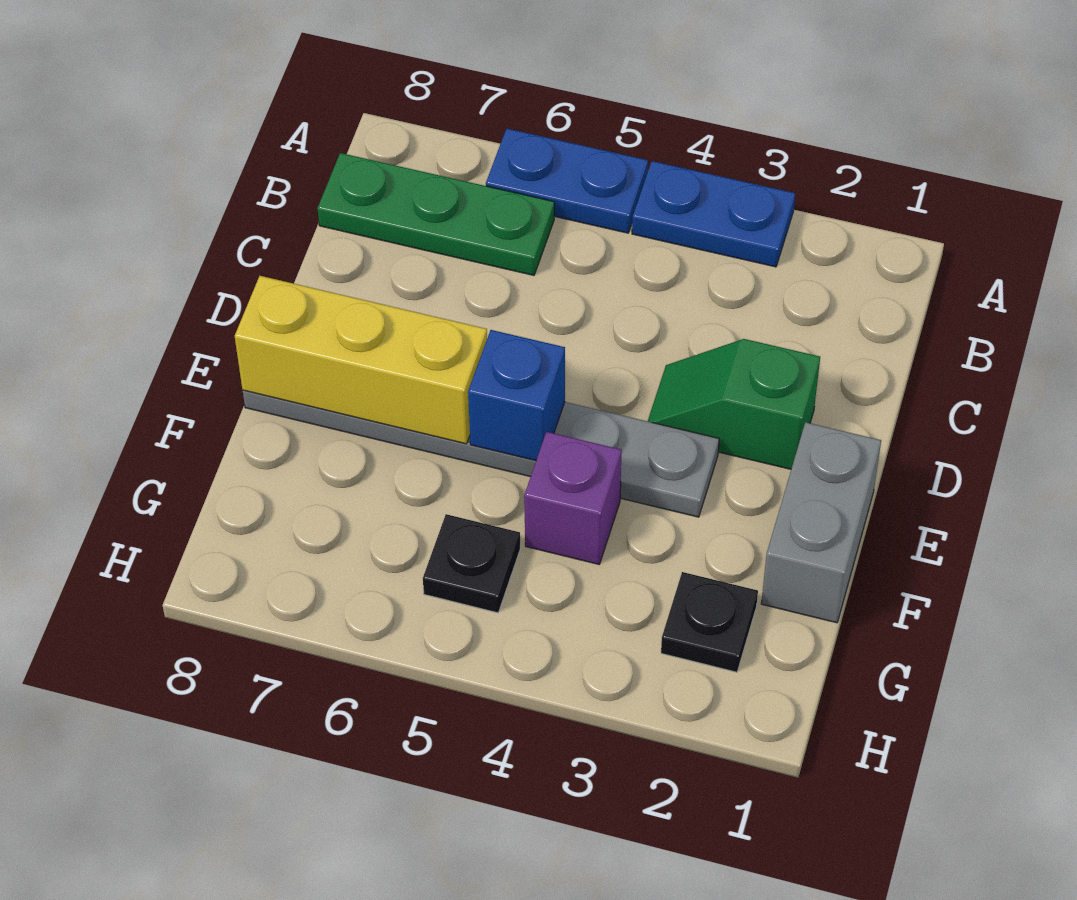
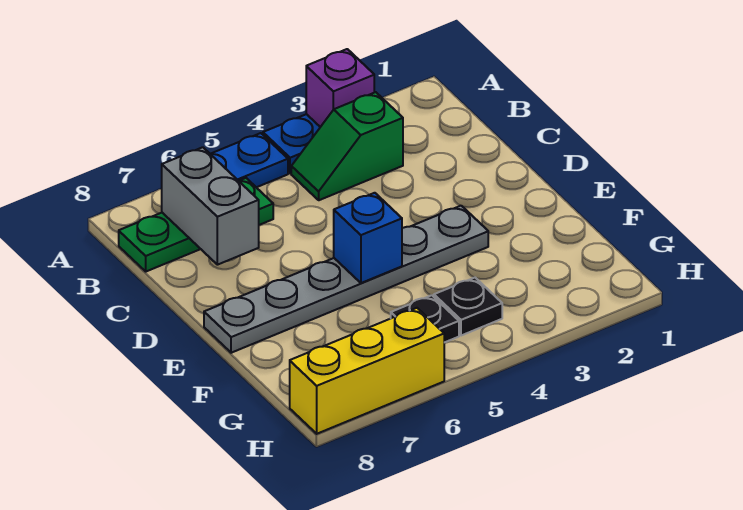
green 1x2 slope [648,339,820,469] -> green 1x2 slope moved to [291,92,403,200]
grey 1x2 brick [761,422,881,623] -> grey 1x2 brick moved to [162,147,259,265]
yellow 1x3 brick [235,276,487,444] -> yellow 1x3 brick moved to [290,308,444,434]
purple 1x1 brick [524,432,622,564] -> purple 1x1 brick moved to [306,49,374,127]
black 1x1 plate [661,572,758,672] -> black 1x1 plate moved to [434,278,502,336]

